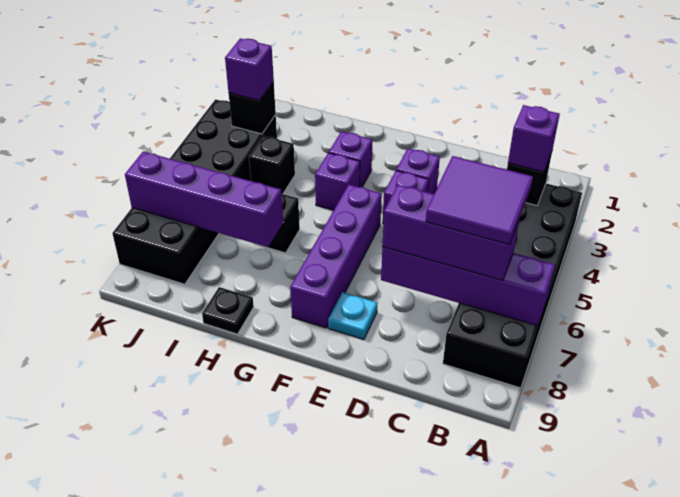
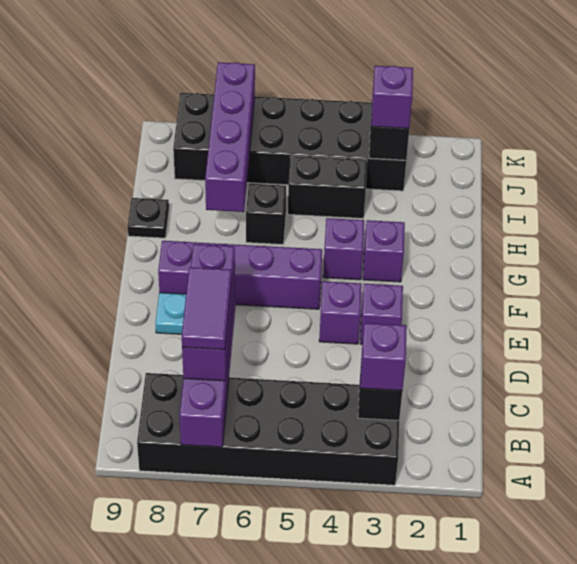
purple 2x2 tile [426,156,533,244] -> purple 1x2 tile [182,267,231,349]
black 1x1 brick [249,136,295,194] -> black 1x2 brick [288,156,367,218]

